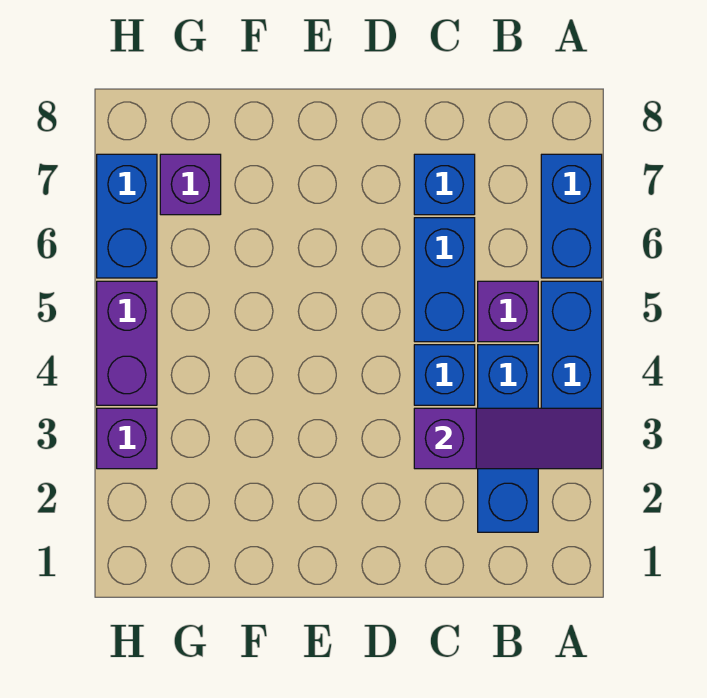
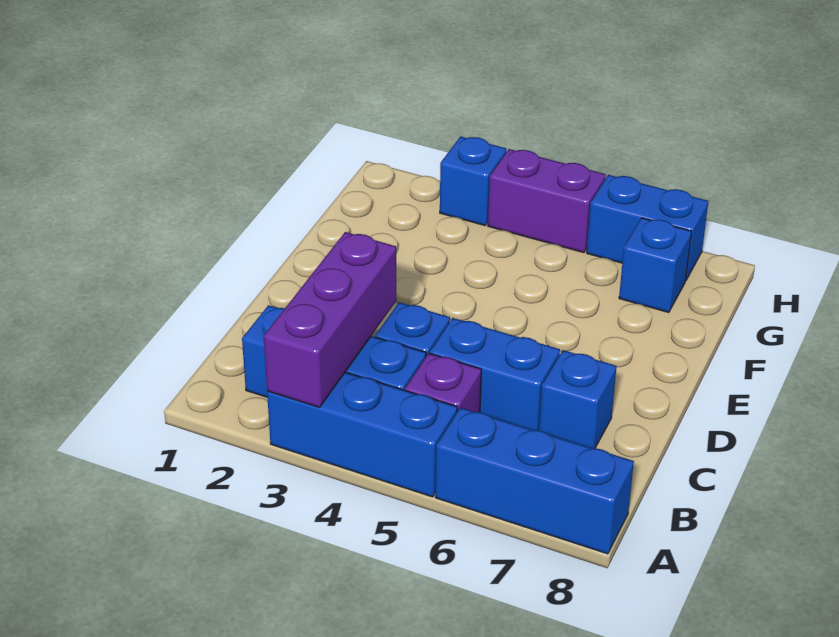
purple 1x3 slope [414,408,602,469] -> purple 1x3 brick [264,232,396,407]
blue 1x2 brick [541,154,602,278] -> blue 1x3 brick [435,408,634,554]
purple 1x1 brick [160,154,221,215] -> blue 1x1 brick [619,218,692,313]
purple 1x1 brick [97,408,157,469] -> blue 1x1 brick [440,136,506,226]

